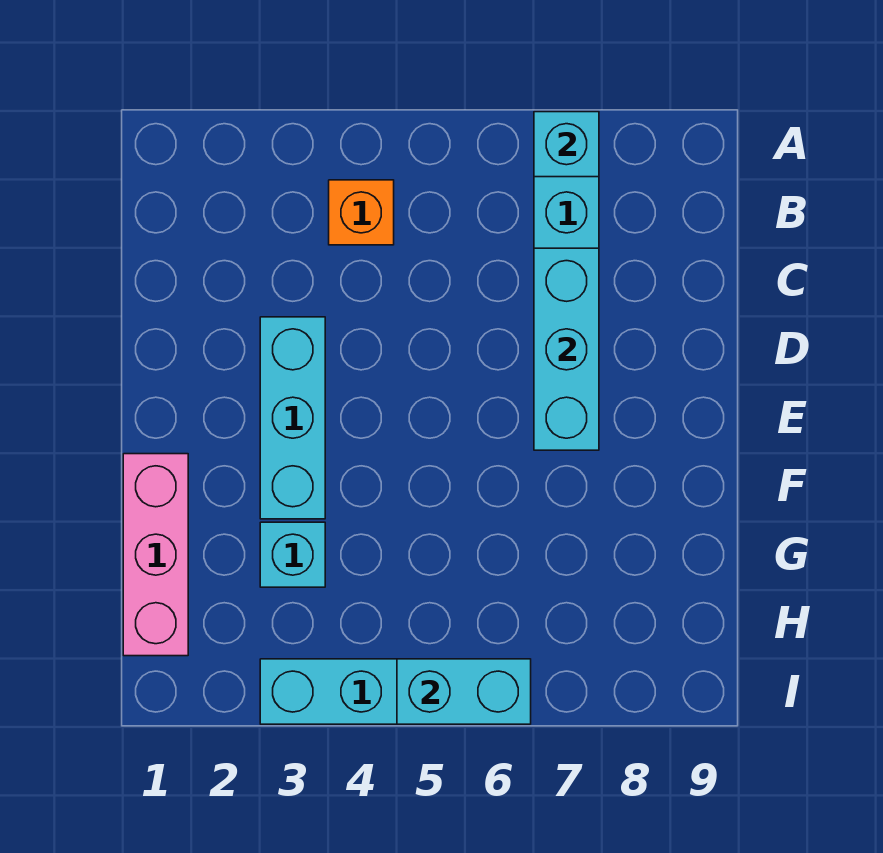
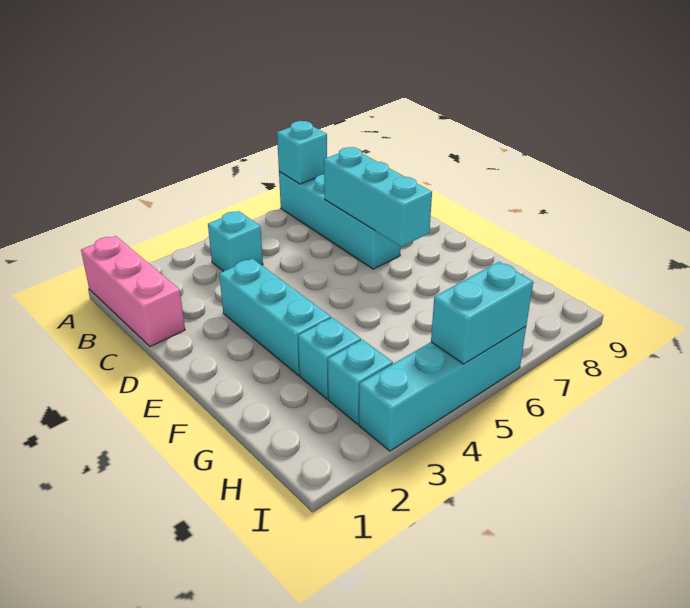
orange 1x1 brick [329,180,394,245] -> cyan 1x1 brick [208,211,263,271]
pink 1x3 brick [123,454,188,656] -> pink 1x3 brick moved to [81,236,185,347]
none -> cyan 1x1 brick [328,340,393,424]

